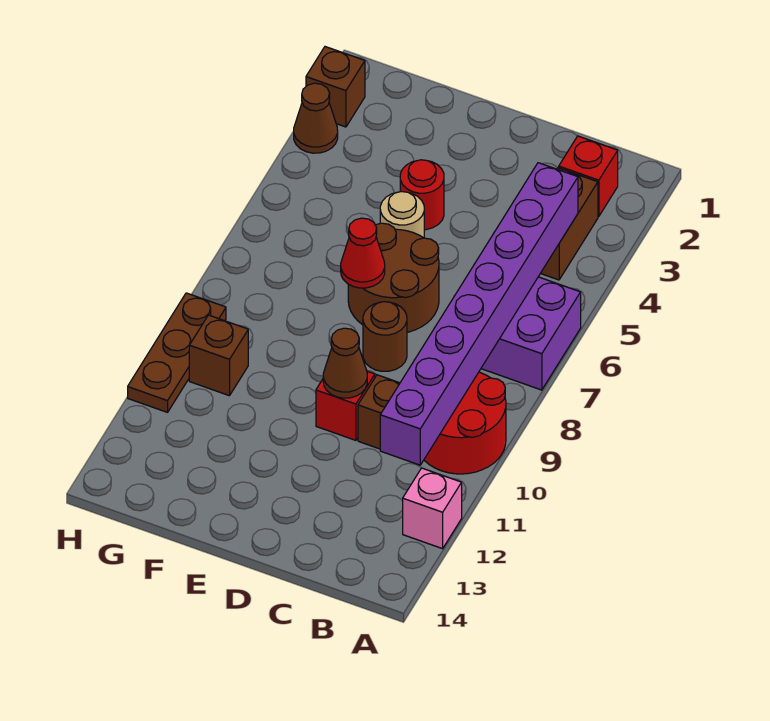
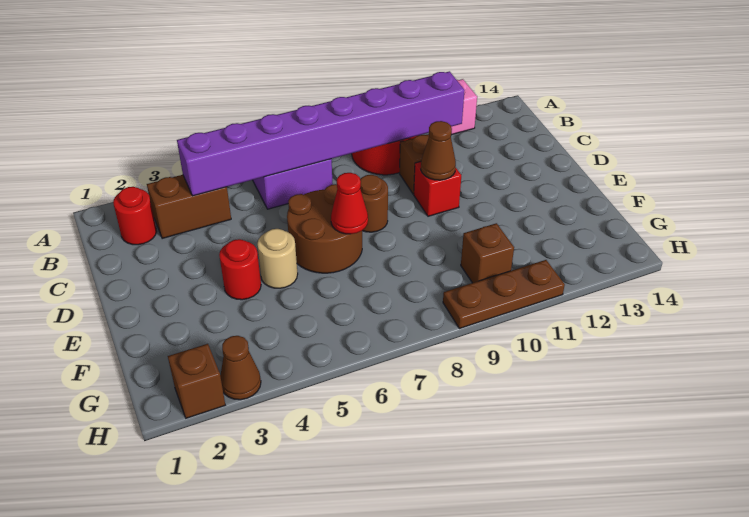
red 1x1 brick [559,136,618,217] -> red 1x1 round brick [113,187,157,245]

